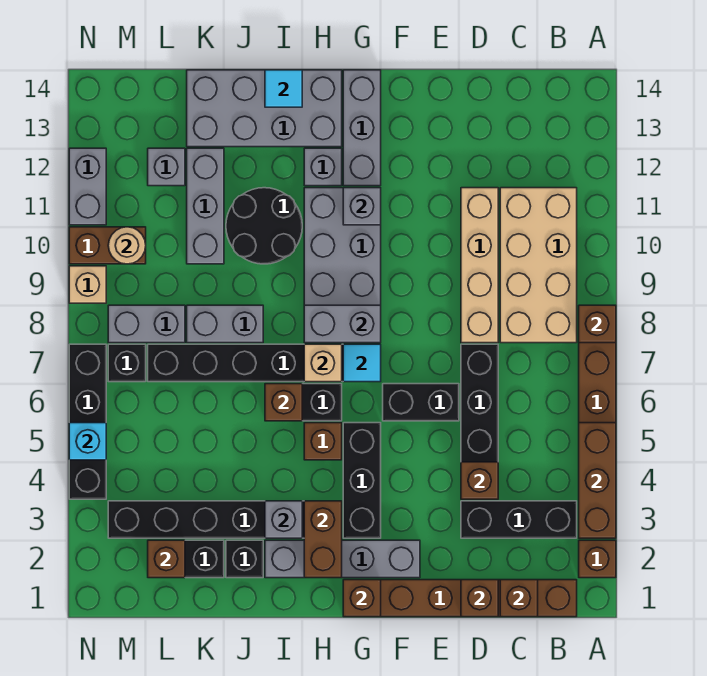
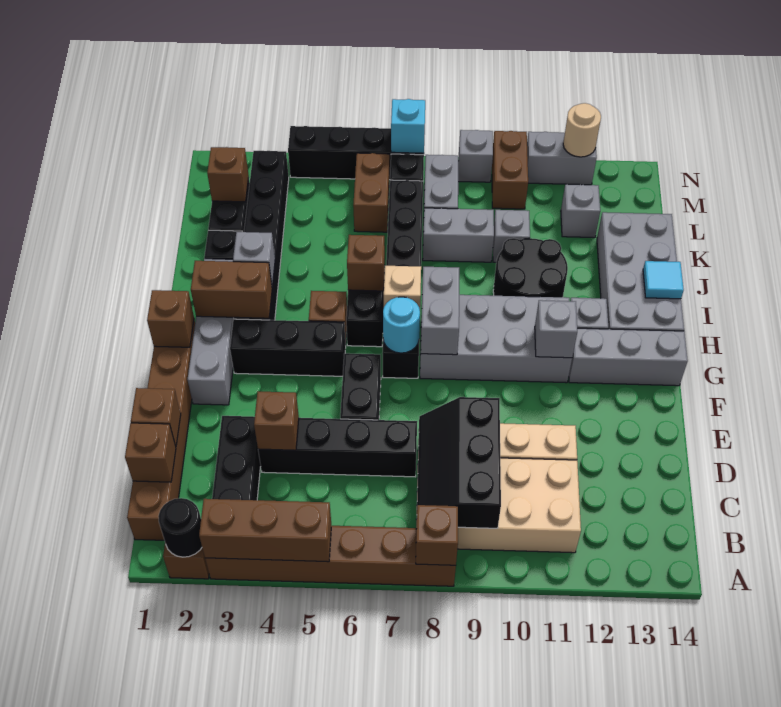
none -> black 1x1 round brick [158,498,202,557]
none -> black 2x3 slope [417,397,501,528]
cyan 1x1 tile [343,344,381,382] -> cyan 1x1 round brick [383,297,420,353]
grey 1x2 brick [187,305,263,343] -> grey 1x2 brick turned to [423,208,494,262]
grey 1x3 brick [187,148,224,264] -> grey 1x1 brick [493,210,530,262]
none -> brown 1x2 brick [353,153,389,232]
tan 1x1 round brick [108,227,146,264] -> tan 1x1 round brick moved to [563,103,601,157]
cyan 1x1 brick [69,423,106,460] -> cyan 1x1 brick moved to [391,99,425,153]
tan 1x1 brick [69,266,106,303] -> grey 1x1 brick [458,130,493,182]

